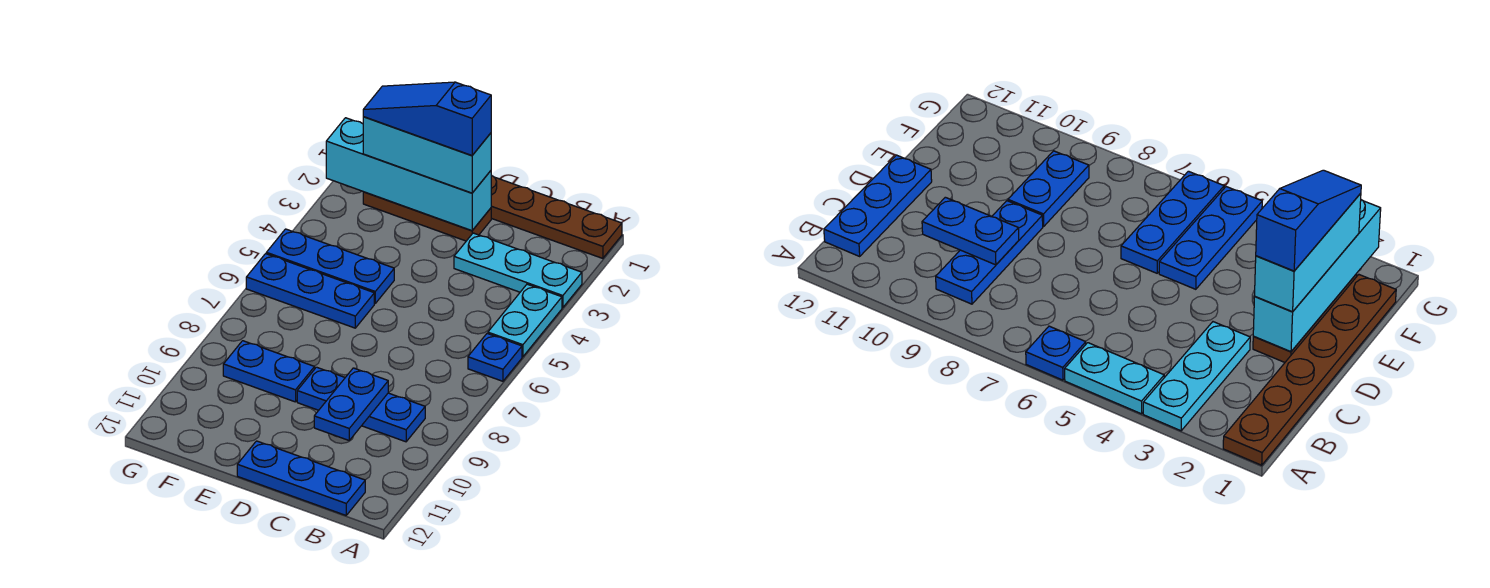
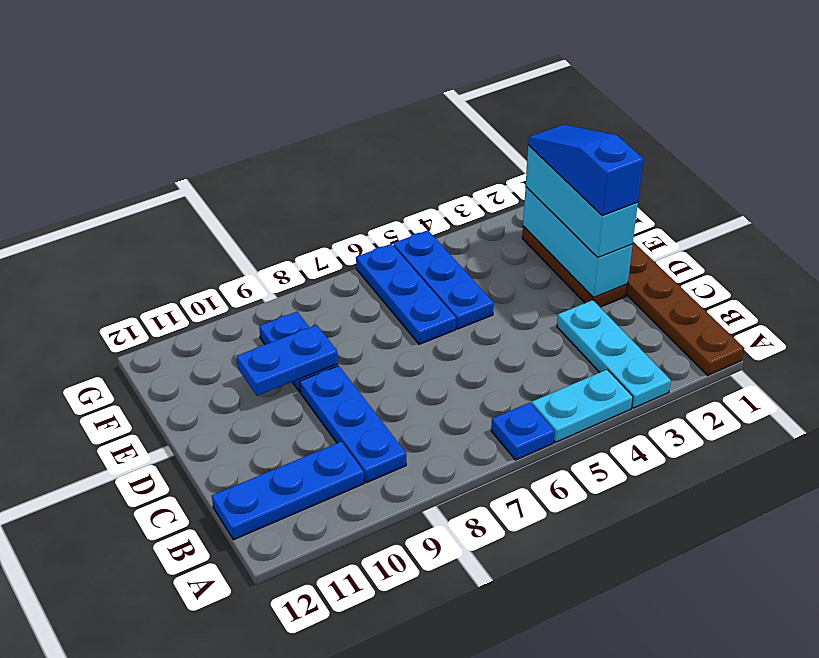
blue 1x3 plate [237,441,365,515] -> blue 1x3 plate turned to [212,442,364,540]
blue 1x2 plate [314,368,388,440] -> blue 1x2 plate moved to [237,325,338,396]
cyan 1x4 brick [326,118,491,231] -> cyan 1x3 brick [523,187,633,297]

